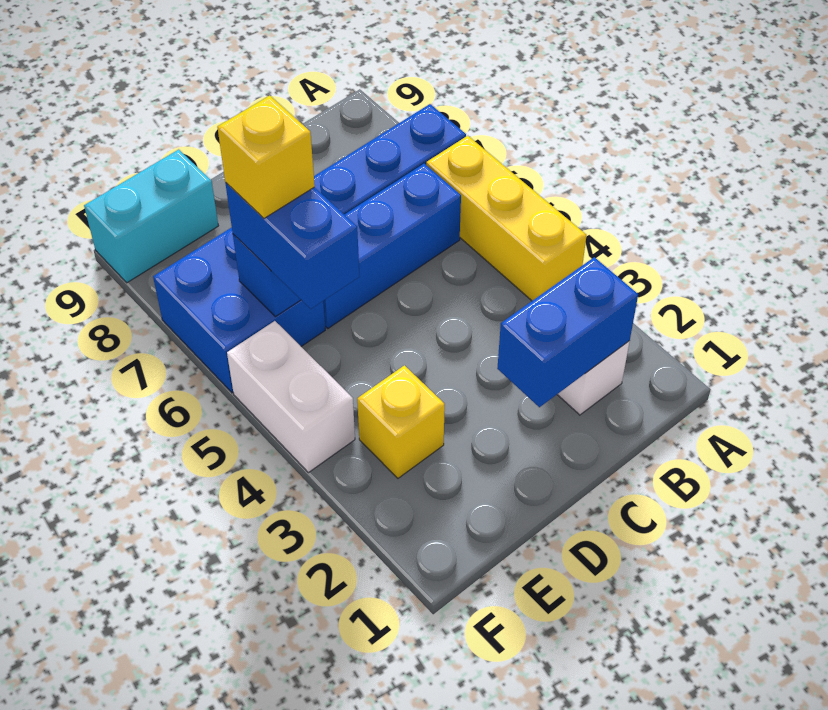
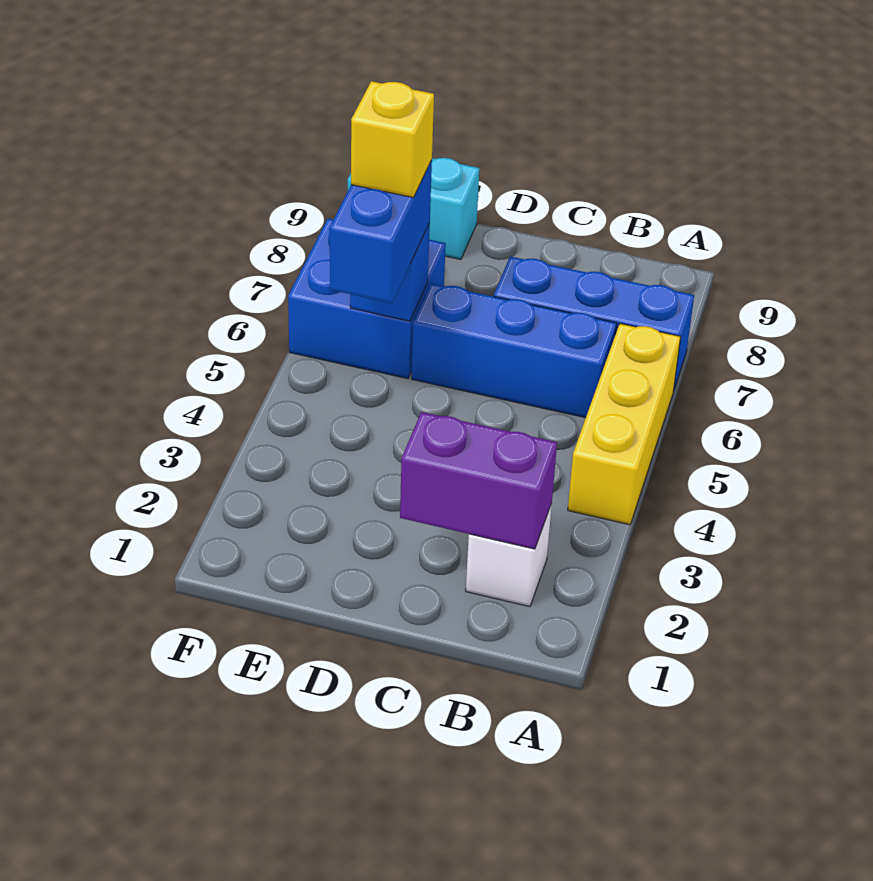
blue 1x2 brick [497,257,638,407] -> purple 1x2 brick [400,412,557,549]
yellow 1x1 brick [357,365,445,478] -> none
white 1x2 brick [227,321,355,473] -> none

